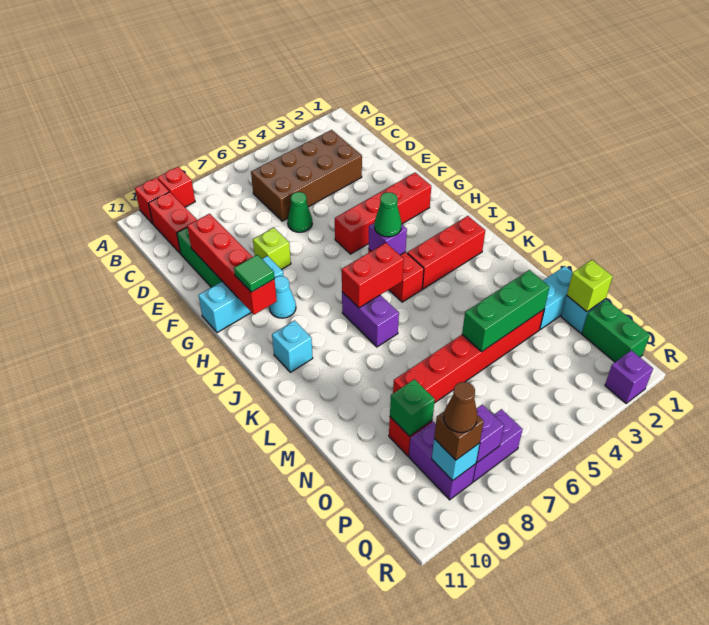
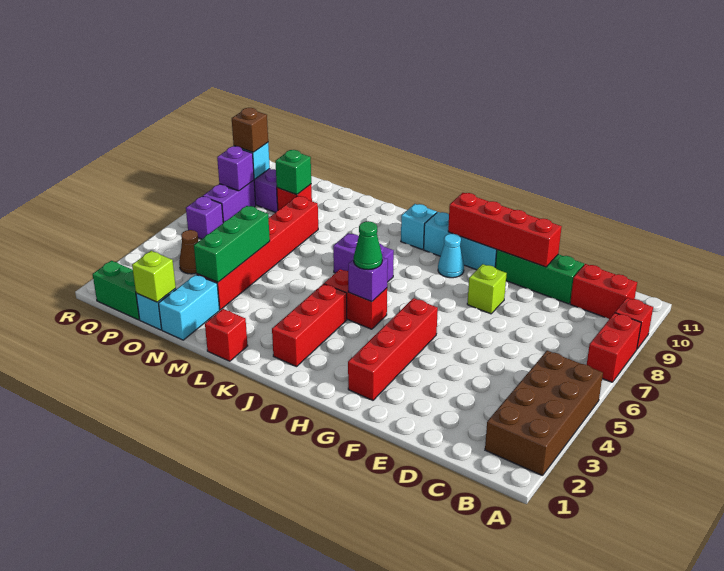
red 1x1 brick [135,178,169,224] -> red 1x1 brick moved to [205,309,248,361]
brown 2x4 brick [251,130,362,221] -> brown 2x4 brick moved to [485,351,603,476]
green 1x1 cone [288,192,312,232] -> none
cyan 1x3 brick [198,256,283,333] -> cyan 1x3 brick turned to [424,212,497,270]
green 1x1 tile [234,255,274,292] -> none
red 1x2 brick [342,243,404,308] -> red 1x2 brick moved to [587,313,641,382]
brown 1x1 cone [444,382,477,433] -> brown 1x1 cone moved to [179,230,199,274]
purple 1x1 brick [605,350,653,403] -> purple 1x1 brick moved to [186,196,223,239]

